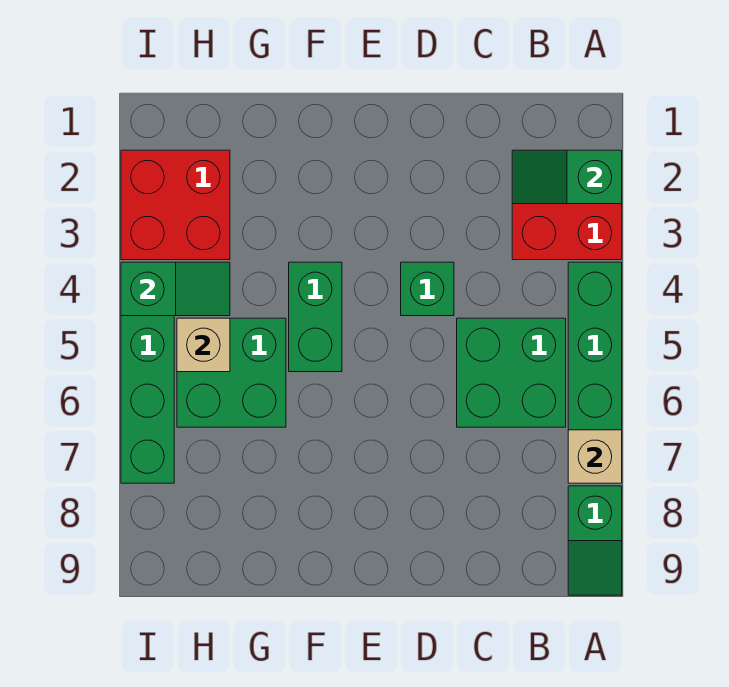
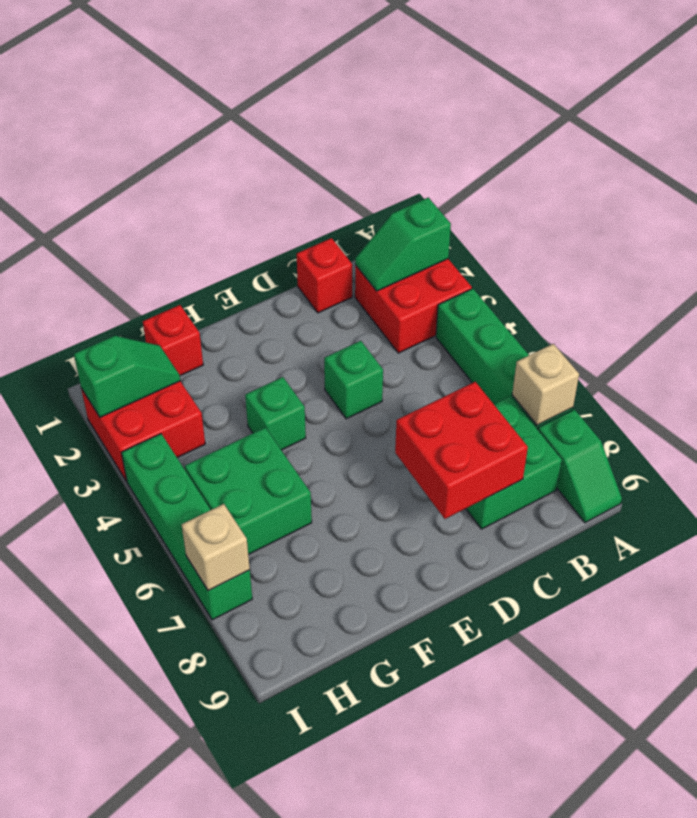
green 2x2 brick [457,318,566,427] -> green 2x2 brick moved to [466,397,562,529]
none -> red 1x1 brick [297,238,352,313]
none -> red 2x2 brick [395,382,528,519]
green 1x2 brick [289,262,342,372] -> green 1x1 brick [245,377,306,450]
none -> red 1x1 brick [143,305,203,376]
green 1x2 slope [121,262,230,316] -> green 1x2 slope moved to [74,336,180,417]
tan 1x1 brick [177,318,230,372] -> tan 1x1 brick moved to [182,504,250,591]

